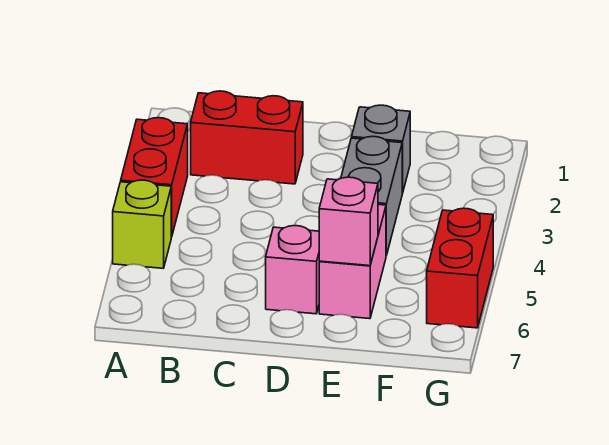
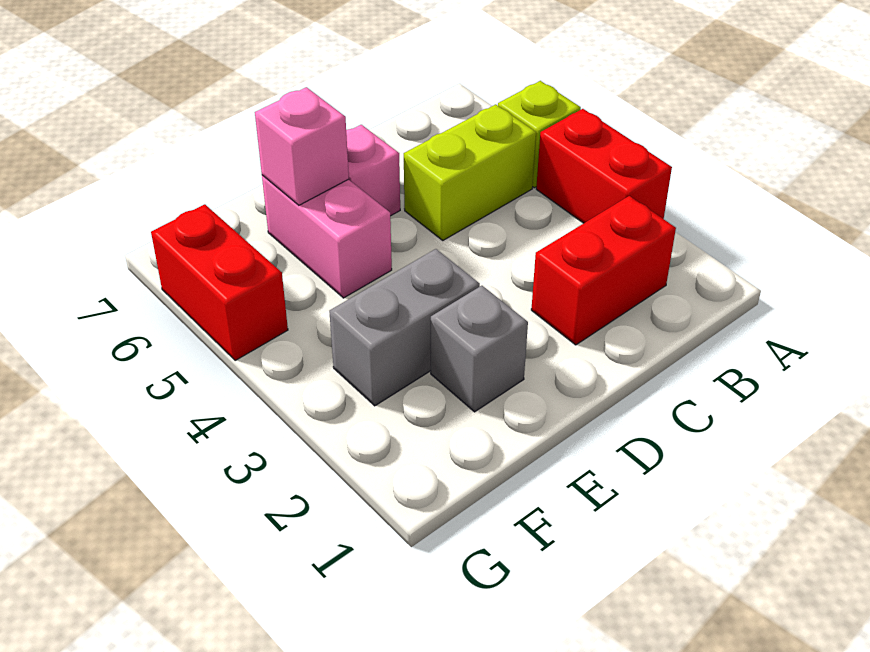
none -> lime 1x2 brick [404,104,536,240]
grey 1x2 brick [341,136,402,256] -> grey 1x2 brick turned to [329,249,480,406]

